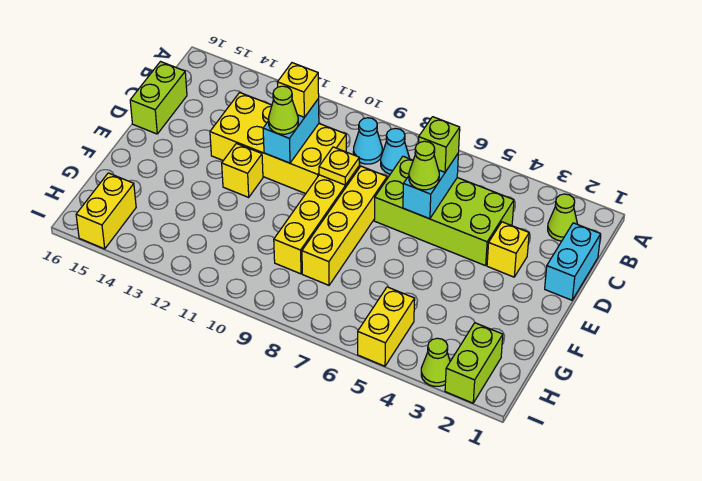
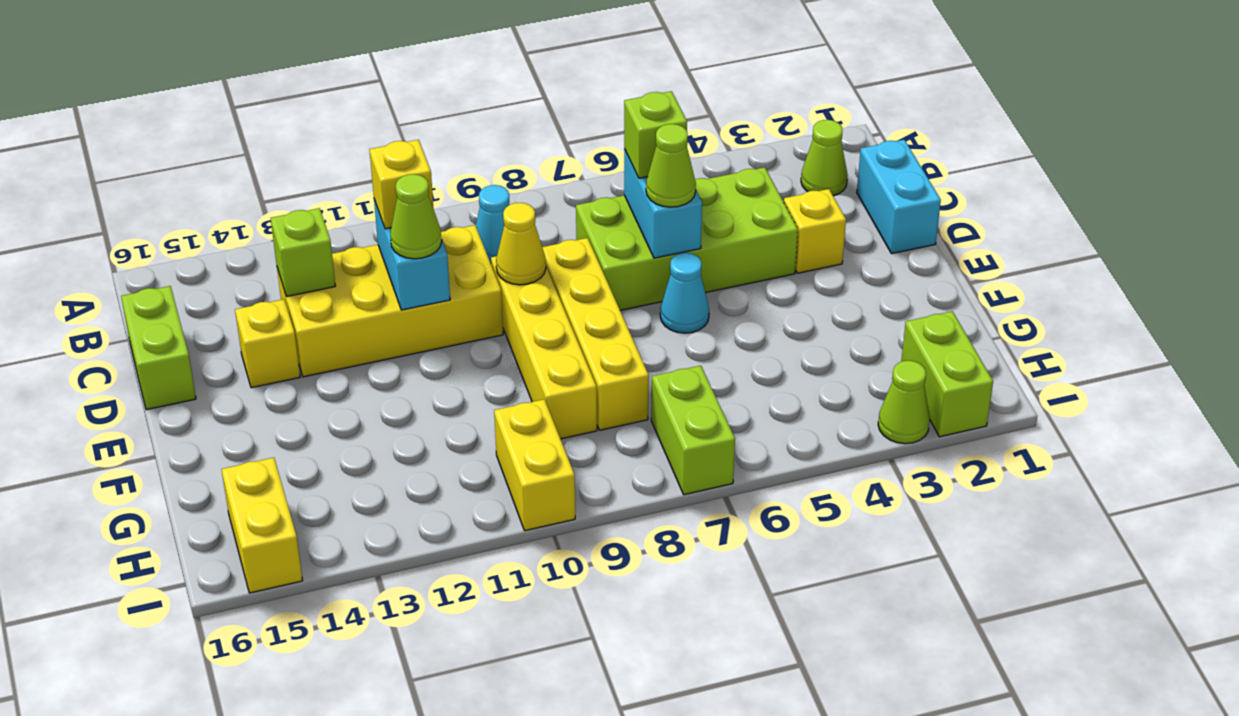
cyan 1x1 cone [381,128,410,174] -> cyan 1x1 cone moved to [660,253,709,333]
none -> lime 1x1 brick [271,208,335,297]
yellow 1x1 plate [319,147,359,185] -> yellow 1x1 cone [496,203,546,285]
yellow 1x1 brick [222,143,263,197] -> yellow 1x1 brick moved to [235,299,300,388]
yellow 1x2 brick [358,287,415,366] -> yellow 1x2 brick moved to [494,399,575,531]
none -> lime 1x2 brick [651,366,735,495]

